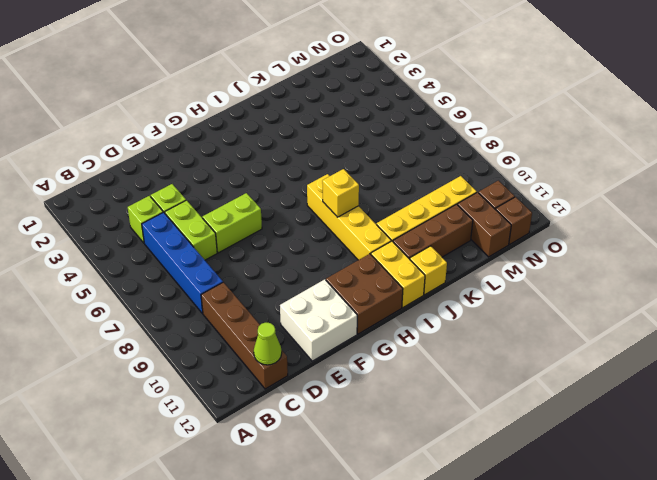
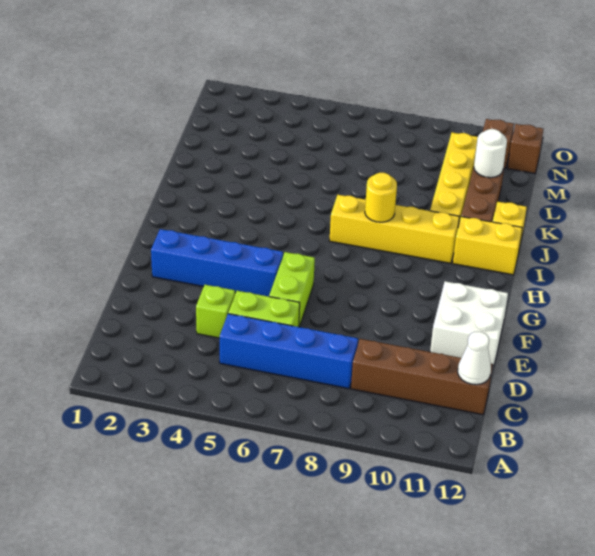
lime 1x1 brick [128,196,163,243] -> none
lime 1x1 cone [254,323,282,365] -> white 1x1 cone [458,332,491,385]
none -> blue 1x4 brick [151,229,283,296]
brown 2x2 brick [326,254,403,334] -> none
yellow 1x1 brick [322,169,359,217] -> yellow 1x1 round brick [365,173,397,222]
none -> white 1x1 round brick [474,129,507,178]
brown 1x2 brick [458,192,511,257] -> none

